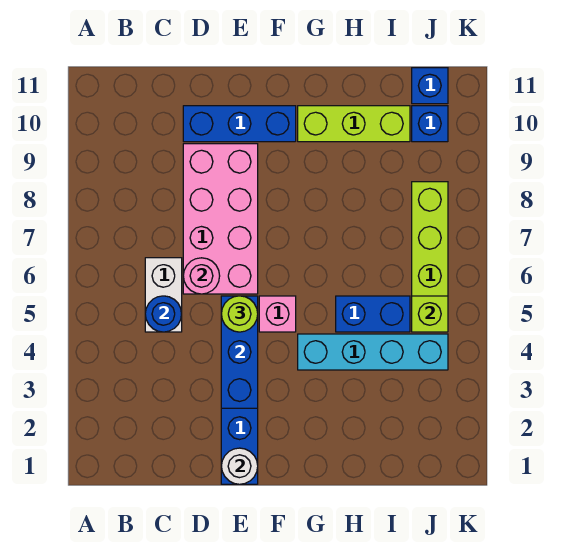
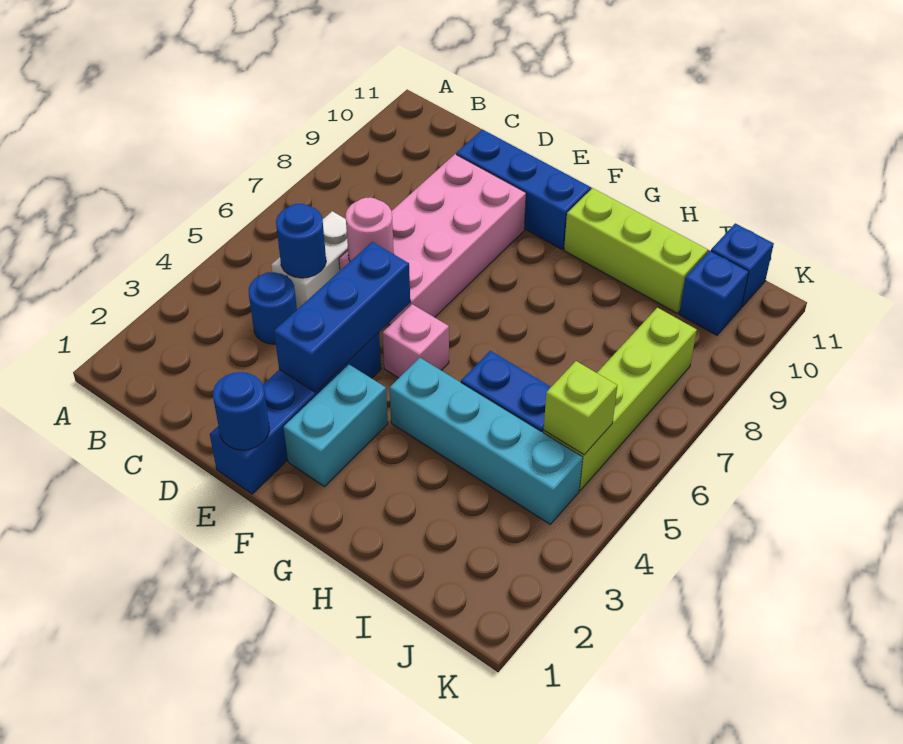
none -> blue 1x1 round brick [248,272,297,344]
white 1x1 round brick [221,448,258,484] -> blue 1x1 round brick [213,372,269,450]
lime 1x1 round brick [221,296,258,332] -> none
none -> cyan 1x2 brick [283,365,388,487]

